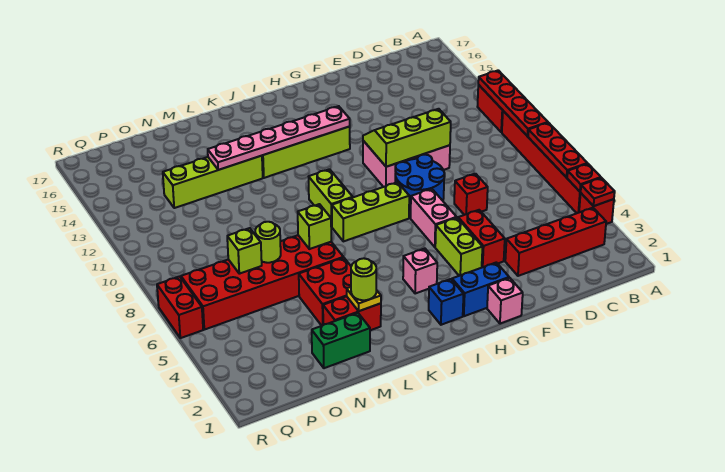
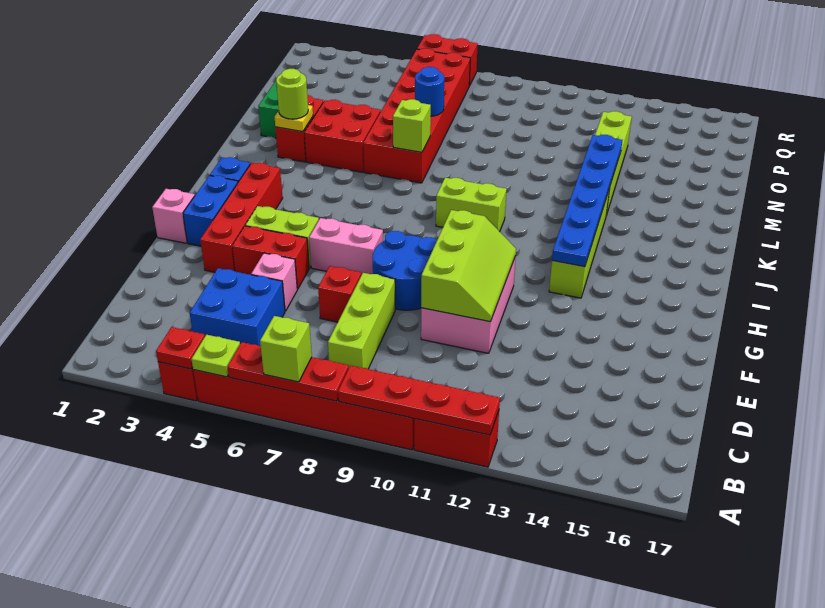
red 1x1 plate [567,164,601,192] -> lime 1x1 plate [192,335,240,377]
red 1x4 brick [505,208,606,276] -> red 1x4 brick moved to [200,163,283,272]
none -> blue 2x2 brick [190,268,285,346]
lime 1x3 brick [332,182,409,241] -> lime 1x3 brick moved to [328,273,395,369]
pink 1x6 plate [208,106,350,170] -> blue 1x6 plate [552,135,622,267]
pink 1x1 brick [403,249,437,294] -> pink 1x1 brick moved to [251,253,297,311]
lime 1x1 round brick [255,222,281,263] -> blue 1x1 round brick [415,67,444,116]
lime 1x1 brick [227,228,262,274] -> lime 1x1 brick moved to [260,316,312,382]

